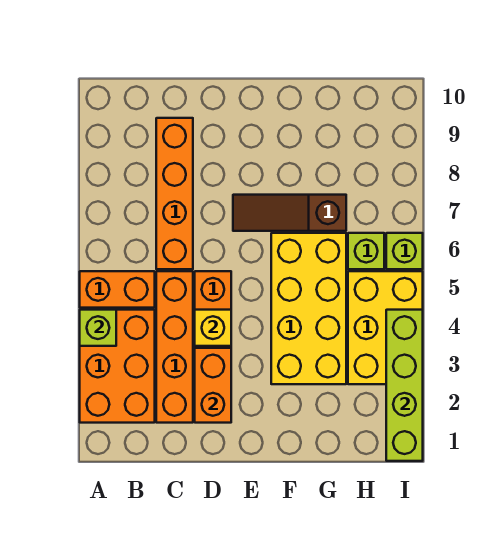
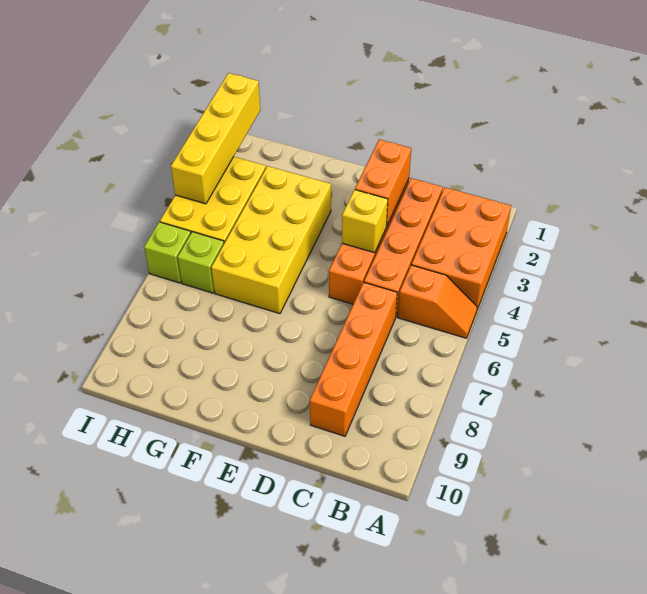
lime 1x1 brick [80,310,116,346] -> none
orange 1x2 brick [80,271,155,308] -> orange 1x2 slope [398,265,477,338]
brown 1x3 slope [233,195,346,231] -> none
lime 1x4 brick [386,310,423,461] -> yellow 1x4 brick [171,73,260,204]

